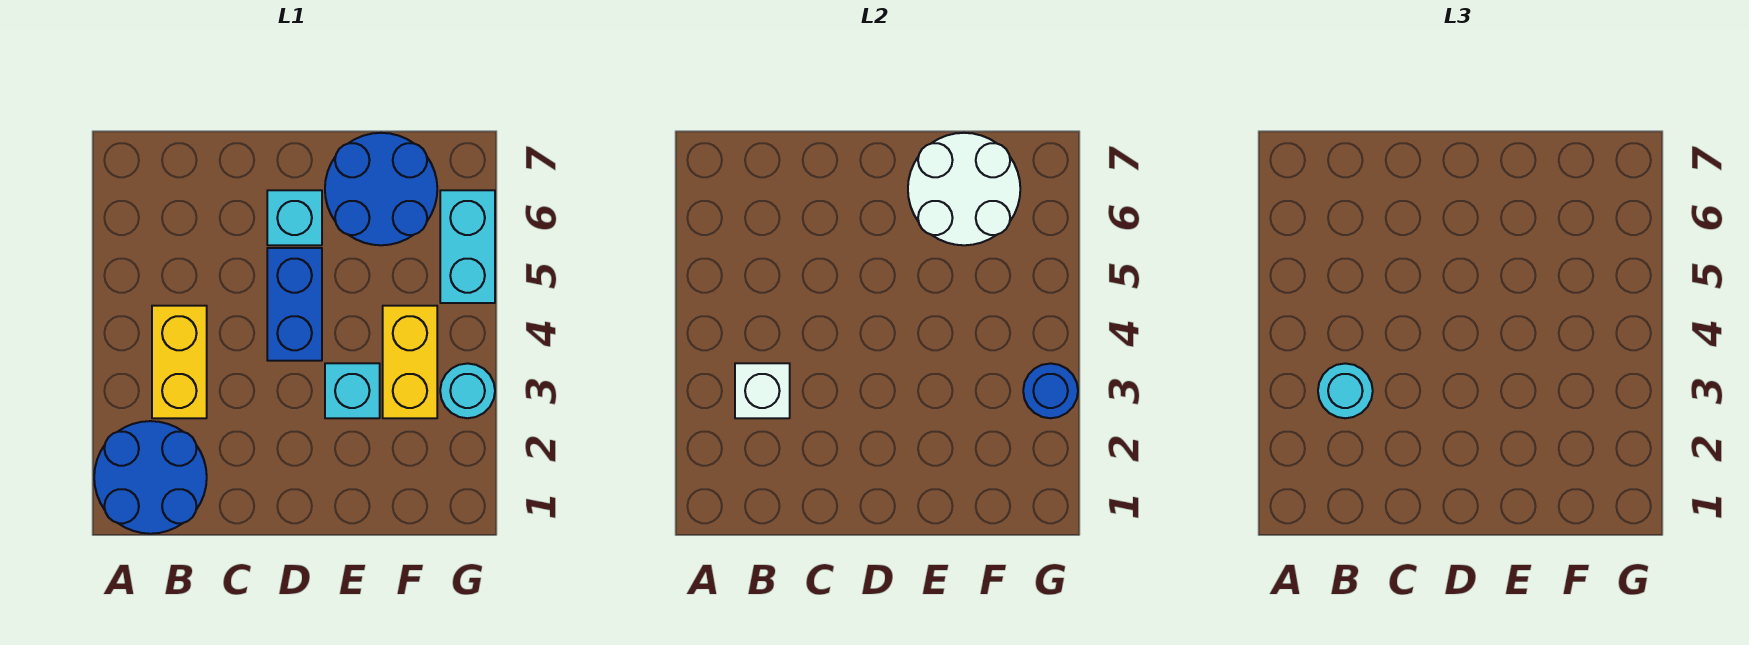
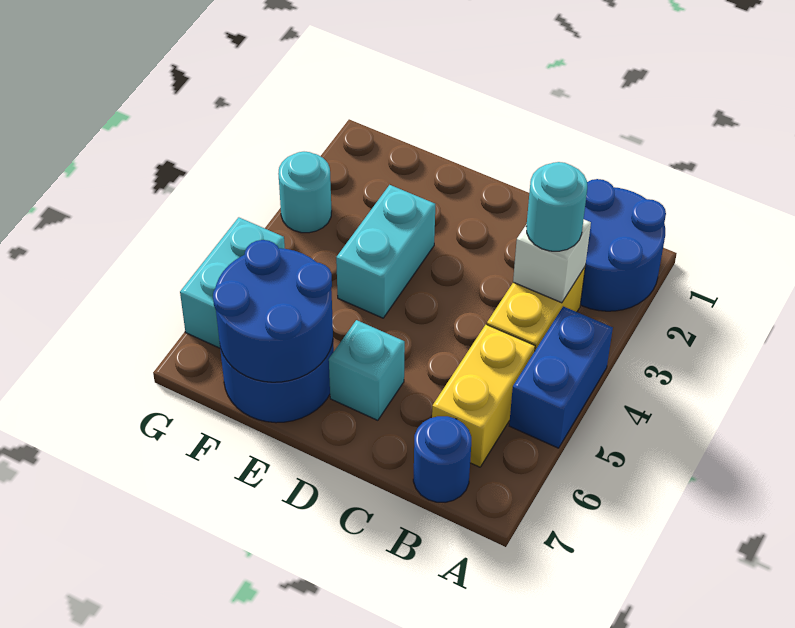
blue 1x2 brick [267,248,322,361] -> blue 1x2 brick moved to [509,306,613,448]
cyan 1x1 brick [325,363,380,418] -> cyan 1x2 brick [336,185,435,318]
white 2x2 round brick [908,133,1020,245] -> blue 2x2 round brick [213,240,333,382]
yellow 1x2 brick [383,306,437,418] -> yellow 1x2 brick moved to [432,325,535,467]
blue 1x1 round brick [1023,363,1078,418] -> blue 1x1 round brick moved to [413,416,471,502]

